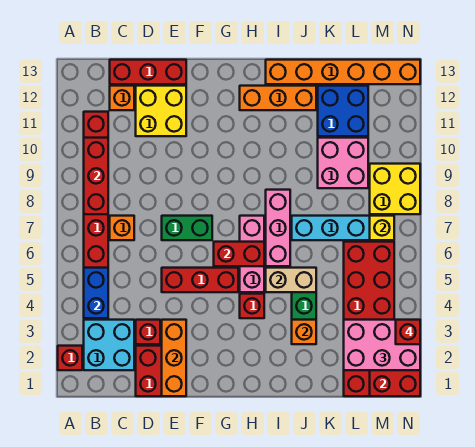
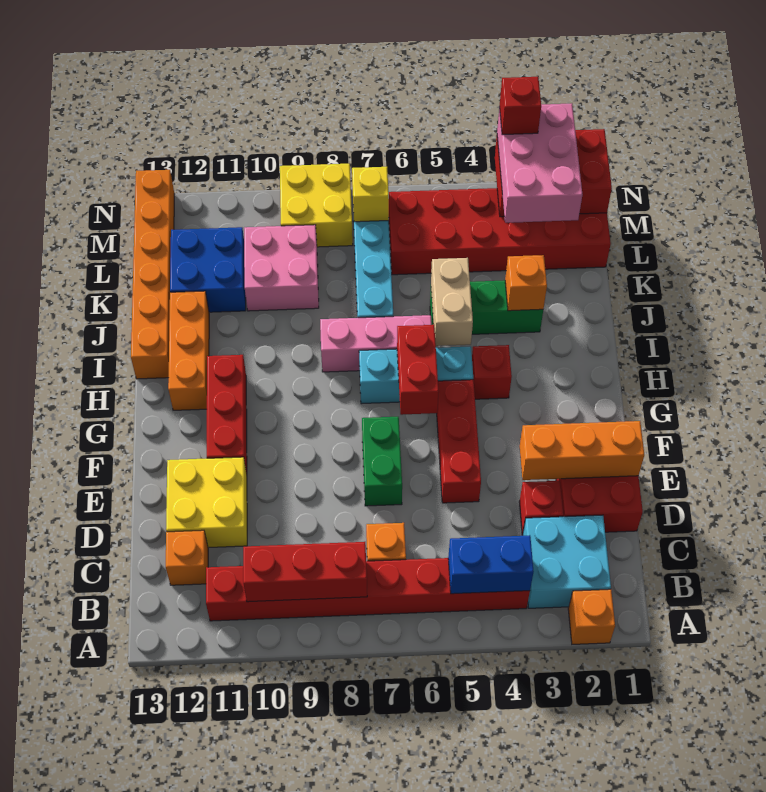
red 1x1 brick [58,346,82,370] -> orange 1x1 brick [568,589,615,644]
red 1x3 brick [110,60,186,84] -> red 1x3 brick moved to [207,355,247,474]
pink 1x3 brick [240,216,264,292] -> cyan 1x3 brick [359,346,473,404]

